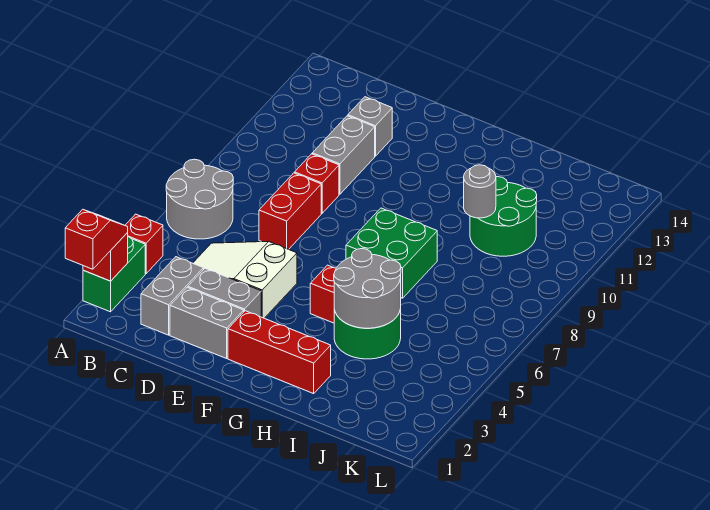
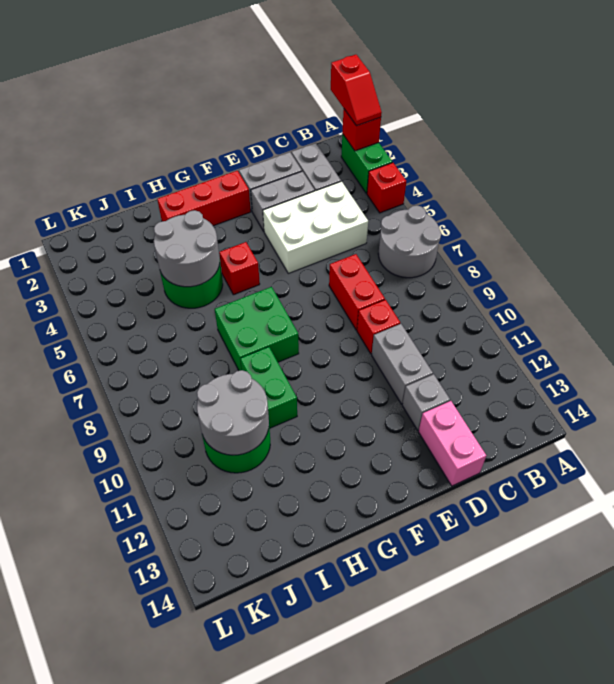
white 2x3 slope [193,242,297,318] -> white 2x3 brick [263,181,368,273]
none -> pink 1x2 brick [419,401,486,486]
none -> green 1x2 brick [240,347,297,428]
grey 1x1 round brick [464,165,496,218] -> grey 2x2 round brick [197,370,269,455]

